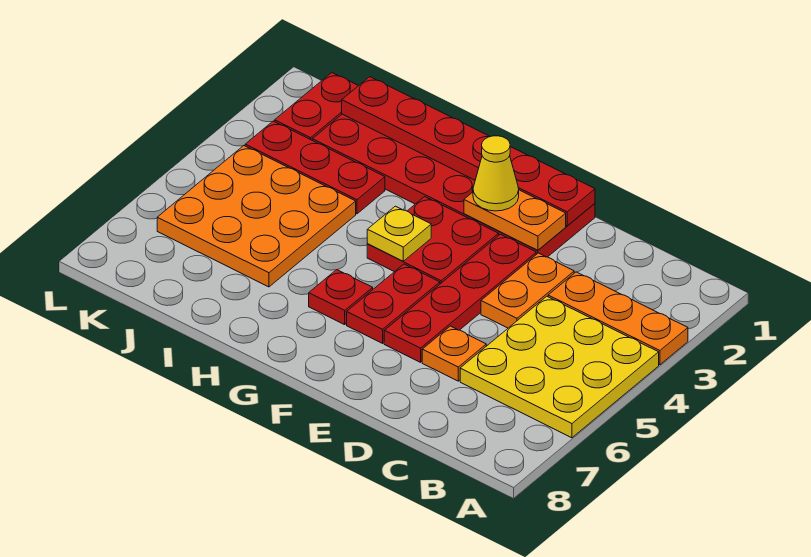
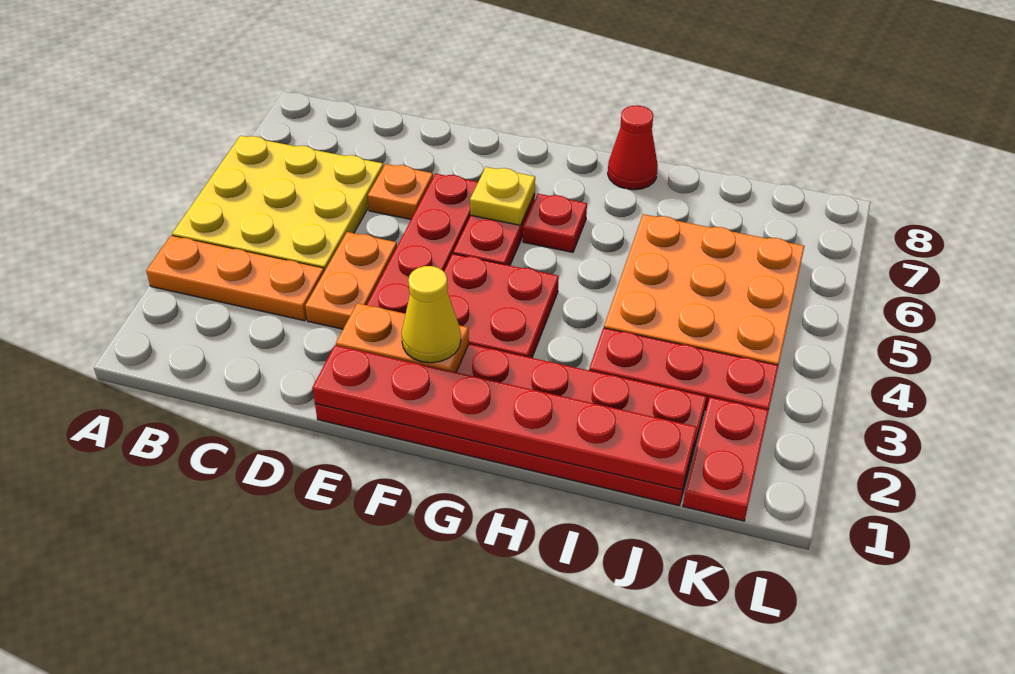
yellow 1x1 plate [367,206,431,261] -> yellow 1x1 plate moved to [470,167,535,225]
none -> red 1x1 cone [608,105,658,190]

